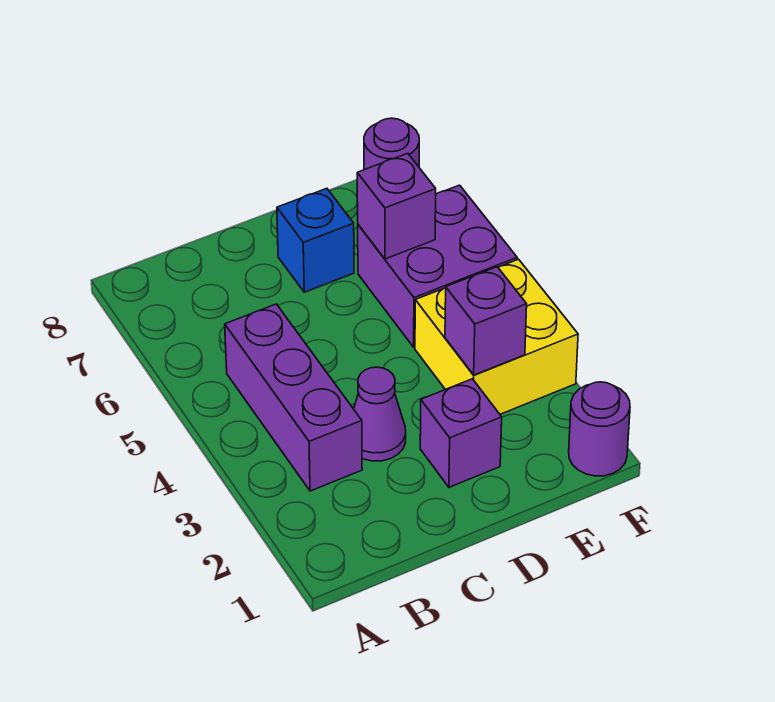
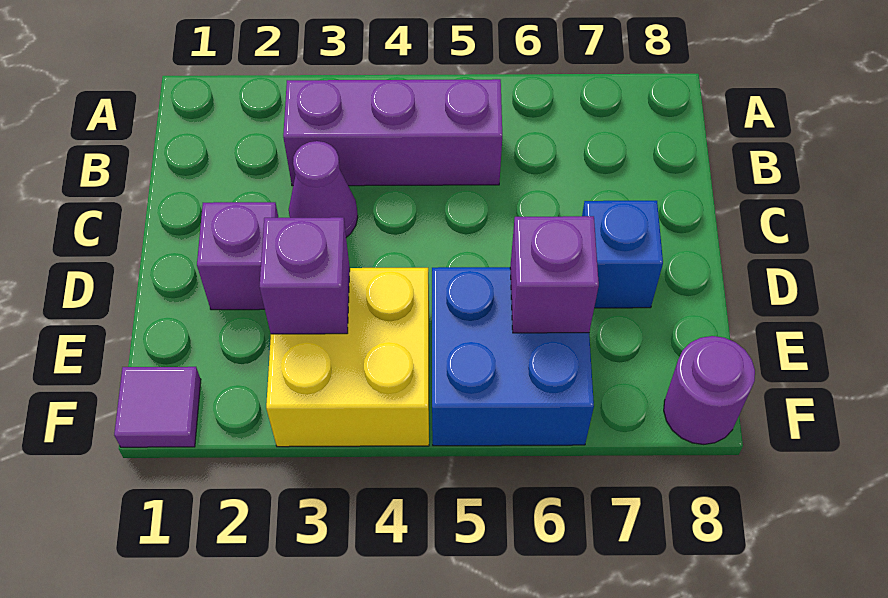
purple 2x2 brick [358,185,517,347] -> blue 2x2 brick [432,267,594,446]
purple 1x1 round brick [569,382,630,476] -> purple 1x1 tile [114,367,201,447]

